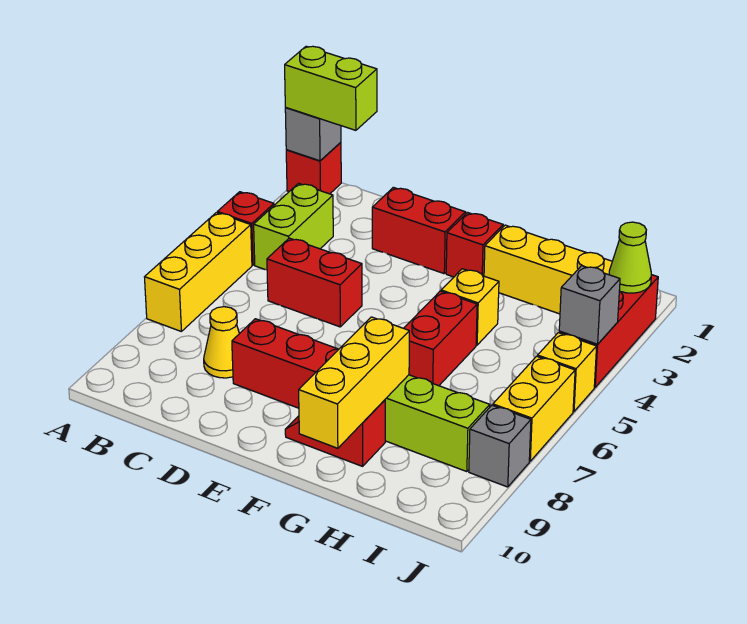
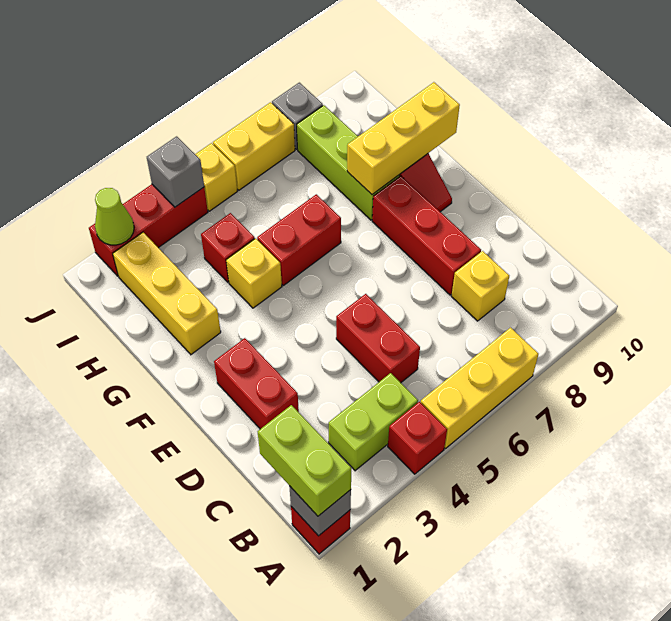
yellow 1x1 cone [204,307,239,378] -> yellow 1x1 brick [451,251,509,321]
red 1x1 brick [446,213,503,277] -> red 1x1 brick moved to [201,213,255,282]

